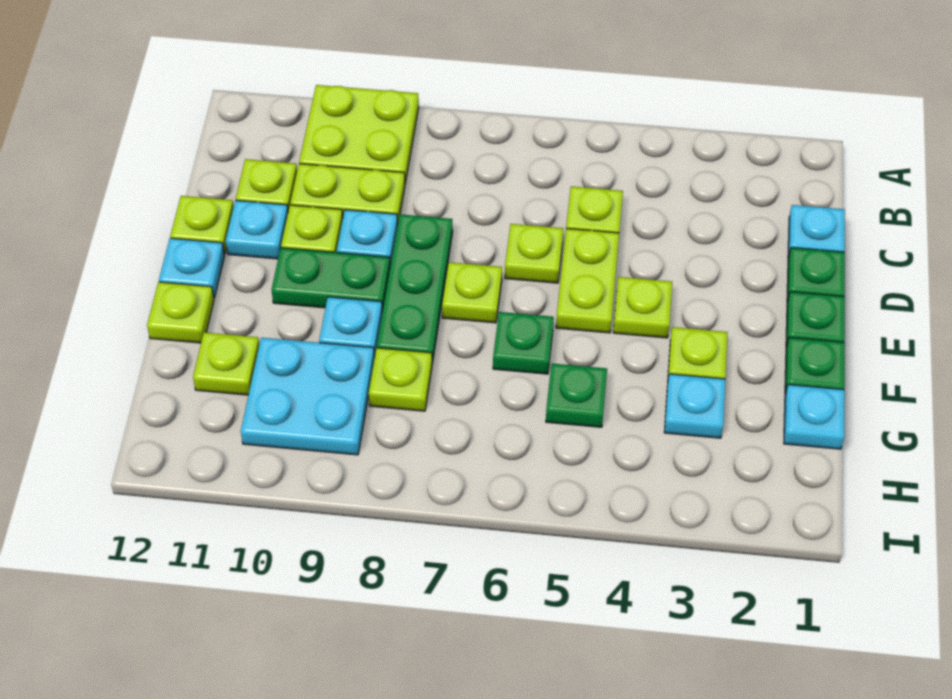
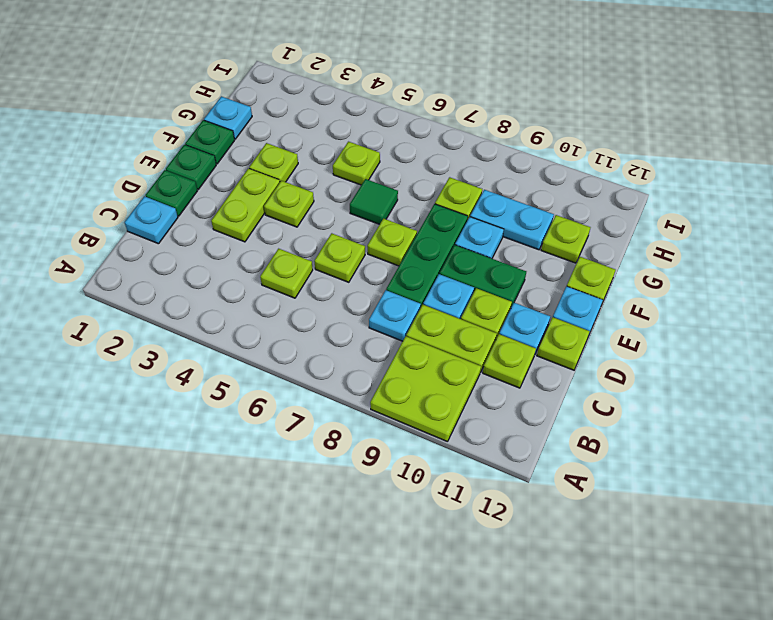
lime 1x2 plate [556,229,619,333] -> lime 1x2 plate moved to [211,168,280,242]
green 1x1 plate [493,312,554,374] -> green 1x1 tile [350,179,398,224]
cyan 1x1 plate [664,374,725,438] -> cyan 1x1 plate moved to [369,290,421,341]
green 1x1 plate [546,364,607,427] -> lime 1x1 plate [333,142,380,185]
cyan 2x2 plate [241,338,375,455] -> cyan 1x2 plate [470,190,554,250]

